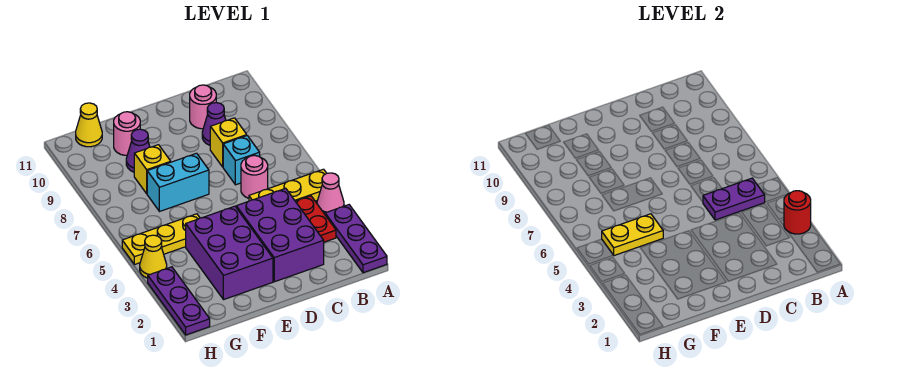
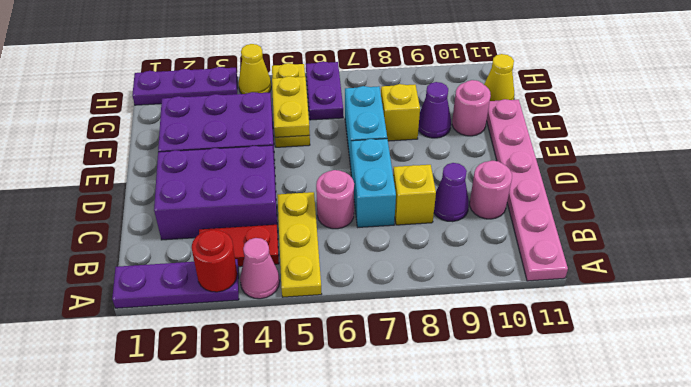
none -> pink 1x6 plate [487,99,568,281]
purple 1x2 plate [703,178,765,220] -> purple 1x2 plate moved to [306,61,343,120]
cyan 1x1 brick [223,136,260,185] -> cyan 1x2 brick [351,139,396,227]

